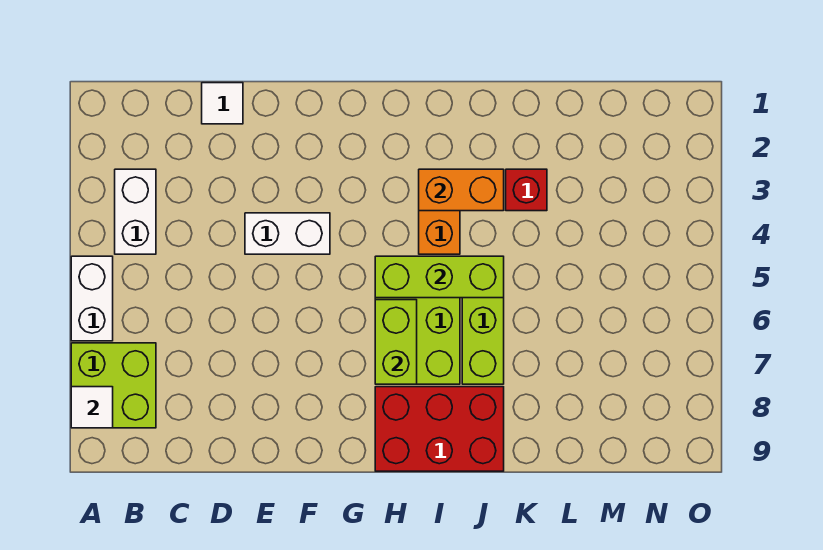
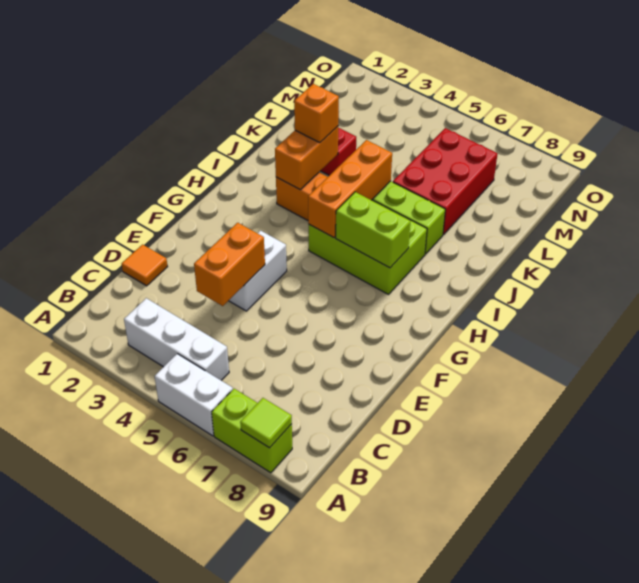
lime 2x2 brick [71,343,156,428] -> lime 1x2 brick [212,389,292,473]
white 1x1 tile [71,387,113,428] -> lime 1x1 tile [240,398,292,448]
white 1x2 brick [115,169,156,254] -> white 1x3 brick [124,298,229,380]
white 1x1 tile [202,83,243,124] -> orange 1x1 tile [122,245,168,286]
none -> orange 1x2 brick [194,223,265,306]
lime 1x3 brick [375,256,504,298] -> orange 1x3 brick [308,140,392,238]
red 2x3 brick [375,387,504,471] -> red 2x3 brick moved to [393,128,497,235]
none -> orange 1x1 brick [294,84,339,143]

